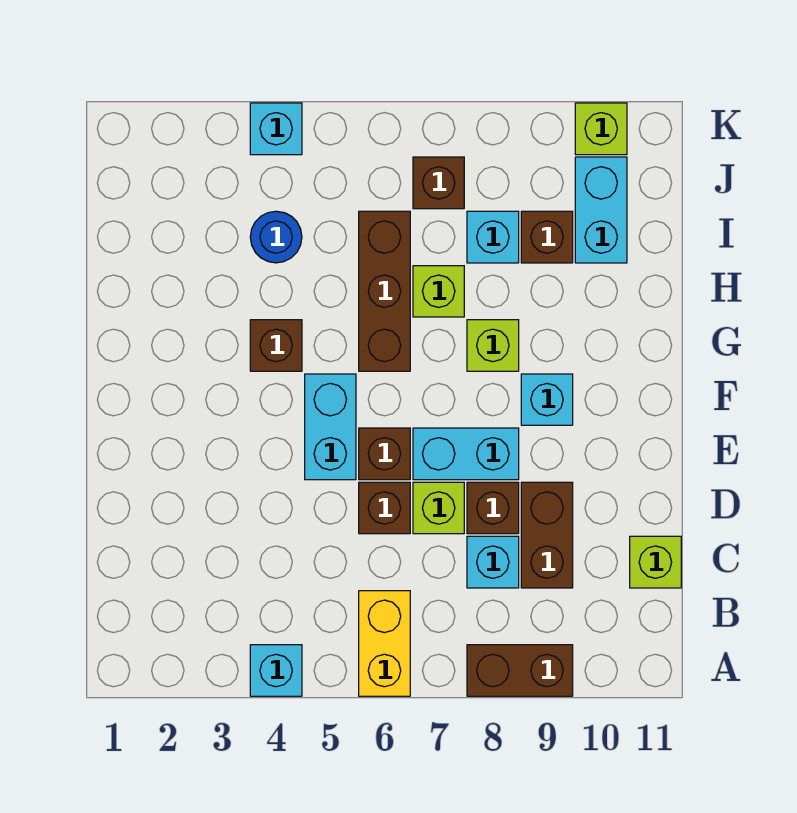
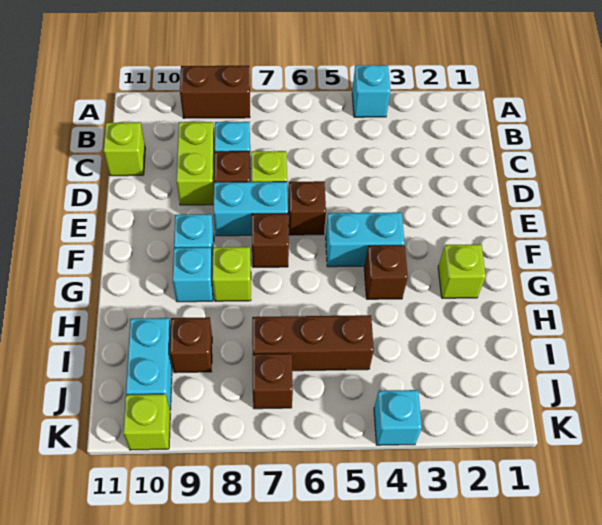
yellow 1x2 brick [359,591,410,696] -> none
brown 1x2 brick [521,482,573,588] -> lime 1x2 brick [176,122,215,205]
brown 1x1 brick [359,482,410,534] -> brown 1x1 brick moved to [252,213,289,267]
cyan 1x2 brick [305,374,356,480] -> cyan 1x2 brick turned to [326,212,405,267]
brown 1x3 brick [359,211,410,371] -> brown 1x3 brick turned to [252,315,374,371]
lime 1x1 brick [413,266,464,317] -> lime 1x1 brick moved to [438,244,486,298]
blue 1x1 round brick [250,211,302,263] -> none
cyan 1x1 brick [467,211,519,263] -> cyan 1x1 brick moved to [173,247,213,302]

